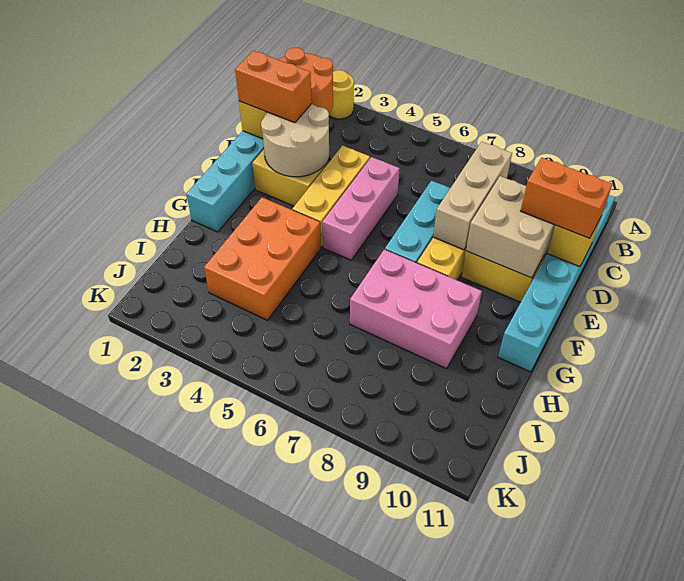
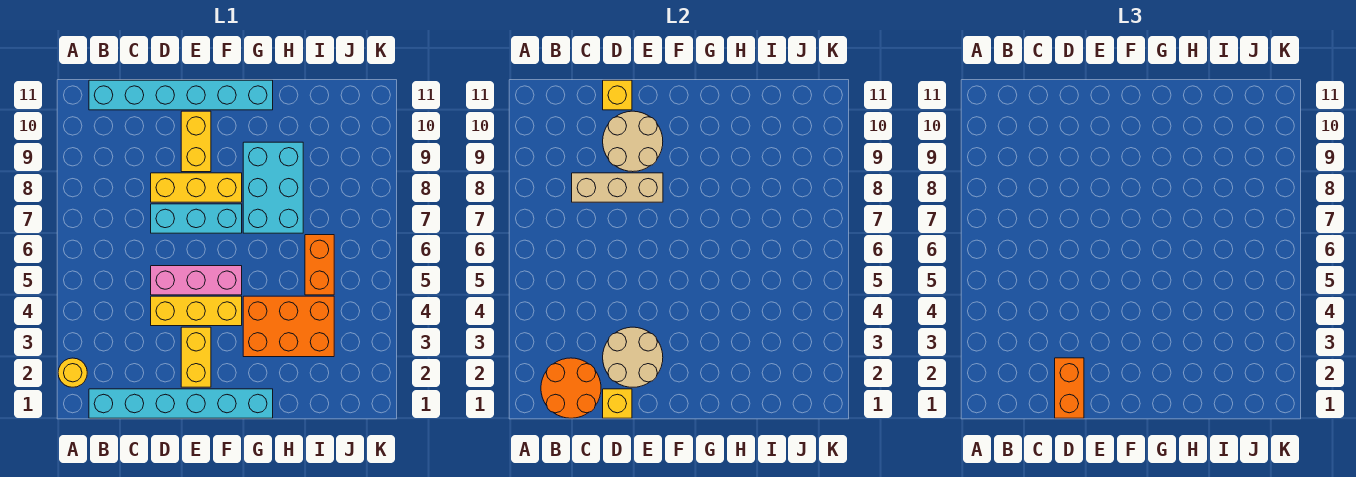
tan 2x2 brick [466,176,555,278] -> tan 2x2 round brick [603,111,663,172]
orange 1x2 brick [521,158,612,239] -> orange 1x2 brick moved to [305,235,334,295]
pink 2x3 brick [350,249,482,369] -> cyan 2x3 brick [243,142,303,233]

